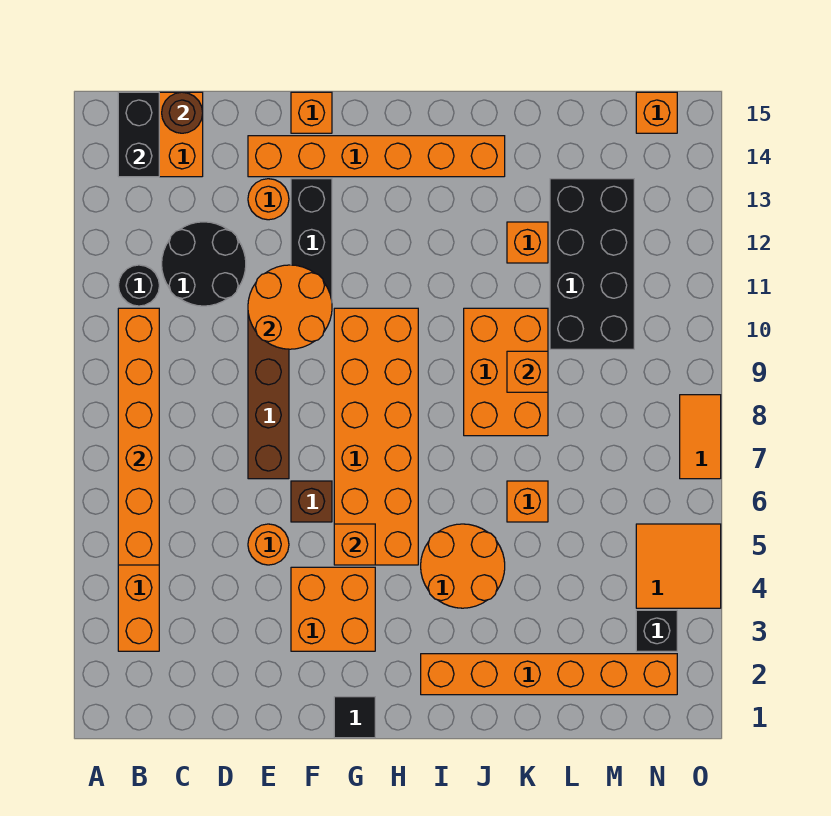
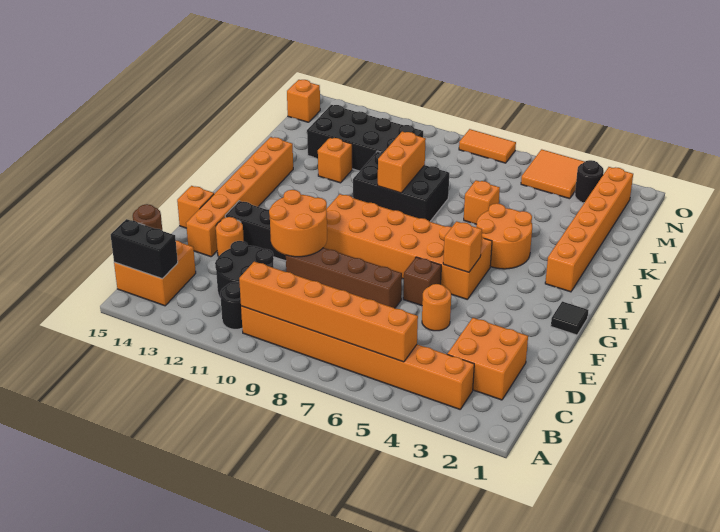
orange 2x2 brick [291,567,375,651] -> orange 2x2 brick moved to [447,318,528,400]
orange 2x3 brick [464,308,548,436] -> black 2x3 brick [353,151,449,222]
orange 1x1 brick [507,351,548,392] -> orange 1x2 brick [378,132,426,193]
black 1x1 brick [636,610,677,651] -> black 1x1 round brick [575,160,604,203]

